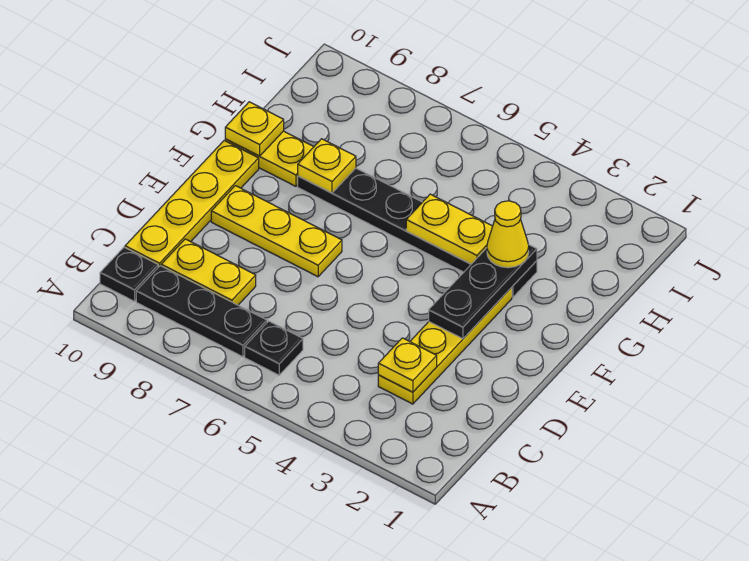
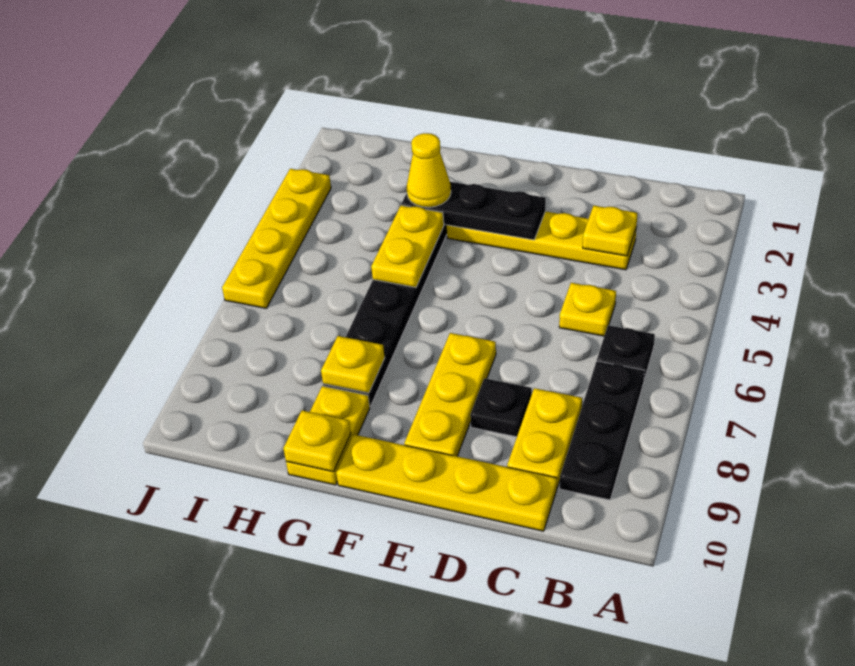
black 1x1 plate [100,247,158,301] -> black 1x1 plate moved to [470,378,532,437]
none -> yellow 1x1 plate [559,283,616,336]
none -> yellow 1x4 plate [222,169,331,308]

